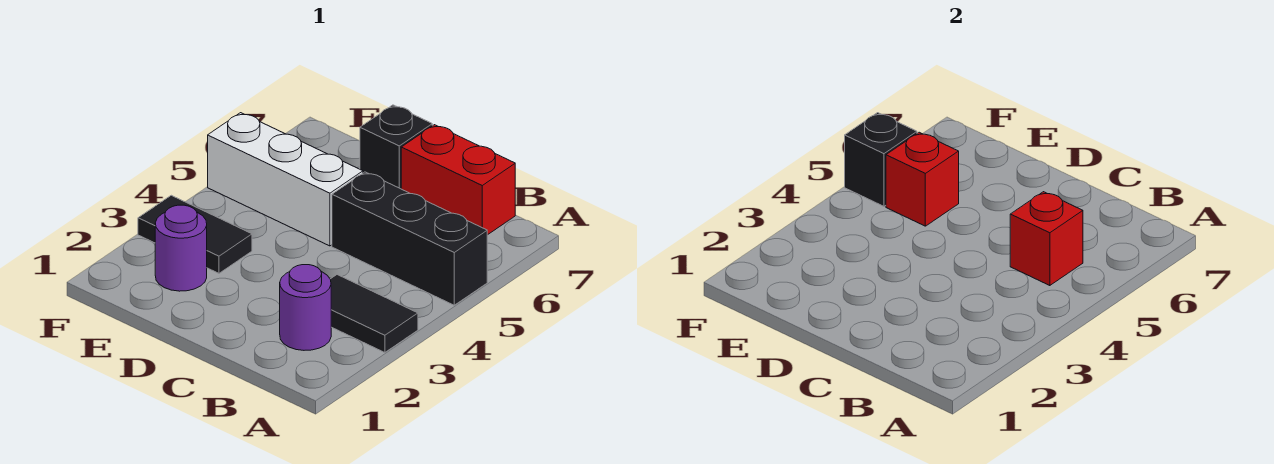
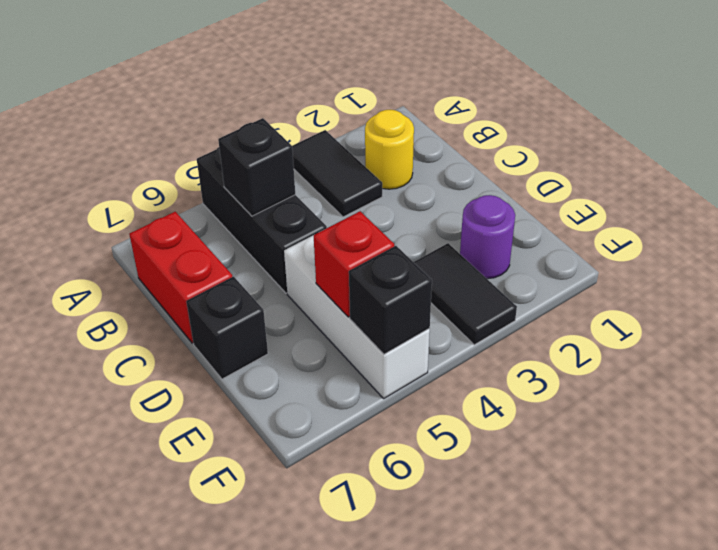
purple 1x1 round brick [280,265,331,350] -> yellow 1x1 round brick [365,110,414,189]
red 1x1 brick [1010,192,1083,286] -> black 1x1 brick [218,118,295,216]

